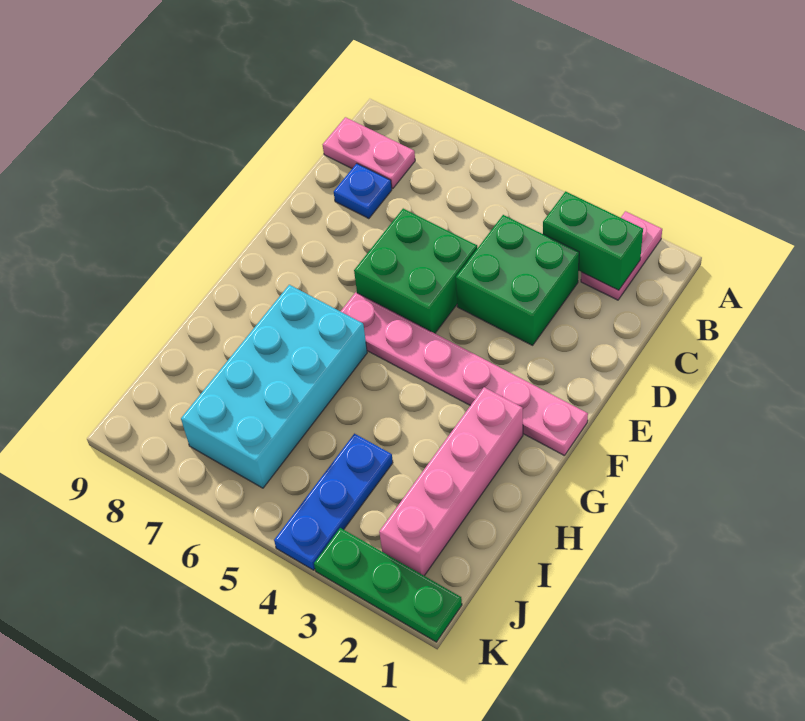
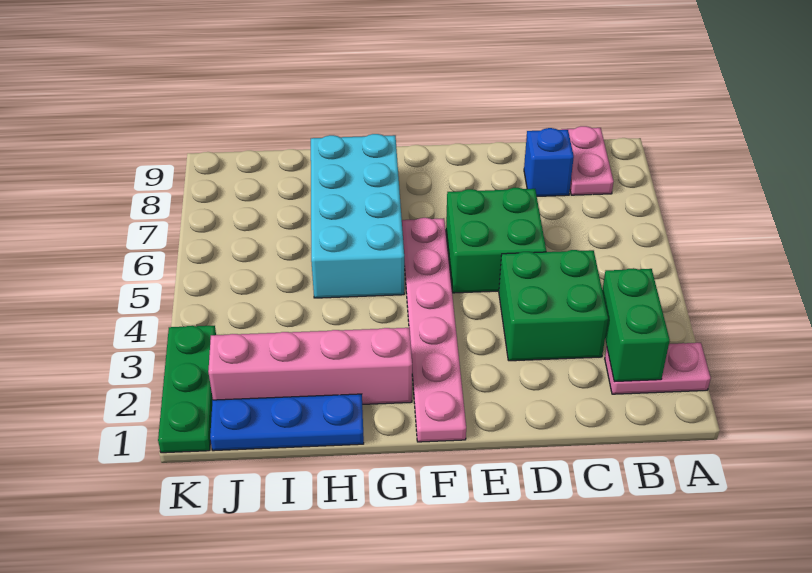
blue 1x1 plate [334,164,392,219] -> blue 1x1 brick [524,128,574,196]
cyan 2x4 brick [181,285,367,488] -> cyan 2x4 brick turned to [311,134,404,298]
blue 1x3 plate [274,434,393,570] -> blue 1x3 plate moved to [210,394,364,451]

